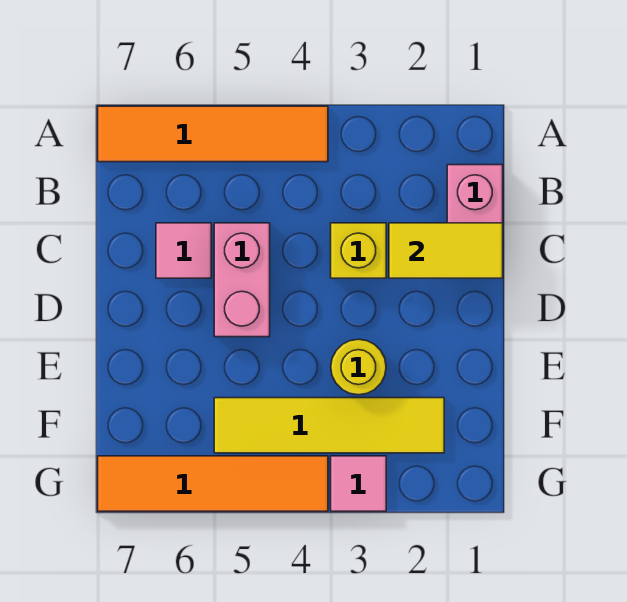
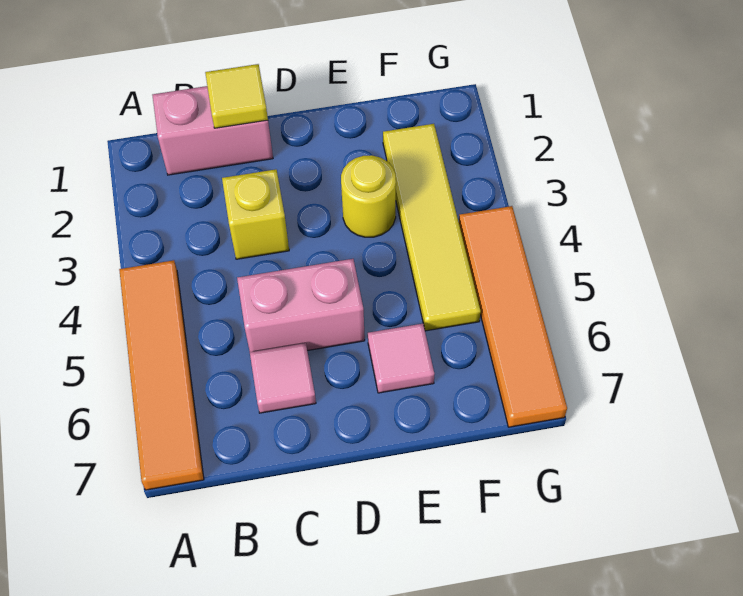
yellow 1x2 tile [389,223,503,278] -> yellow 1x1 tile [205,64,268,128]
pink 1x1 tile [331,456,386,511] -> pink 1x1 tile moved to [368,324,434,393]

